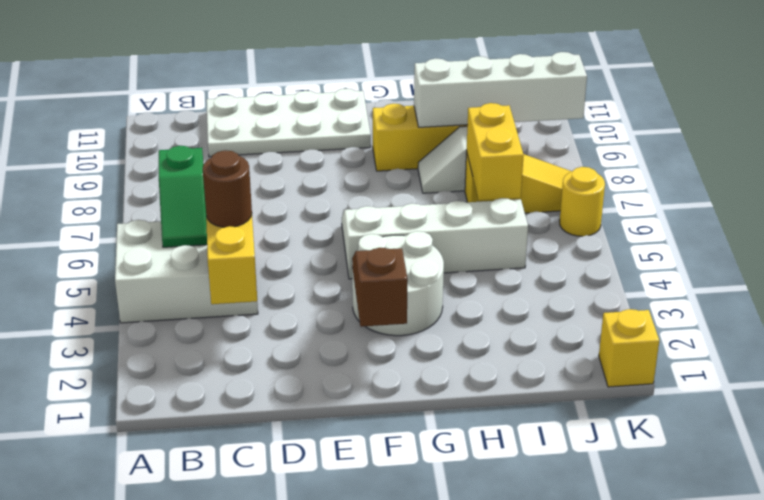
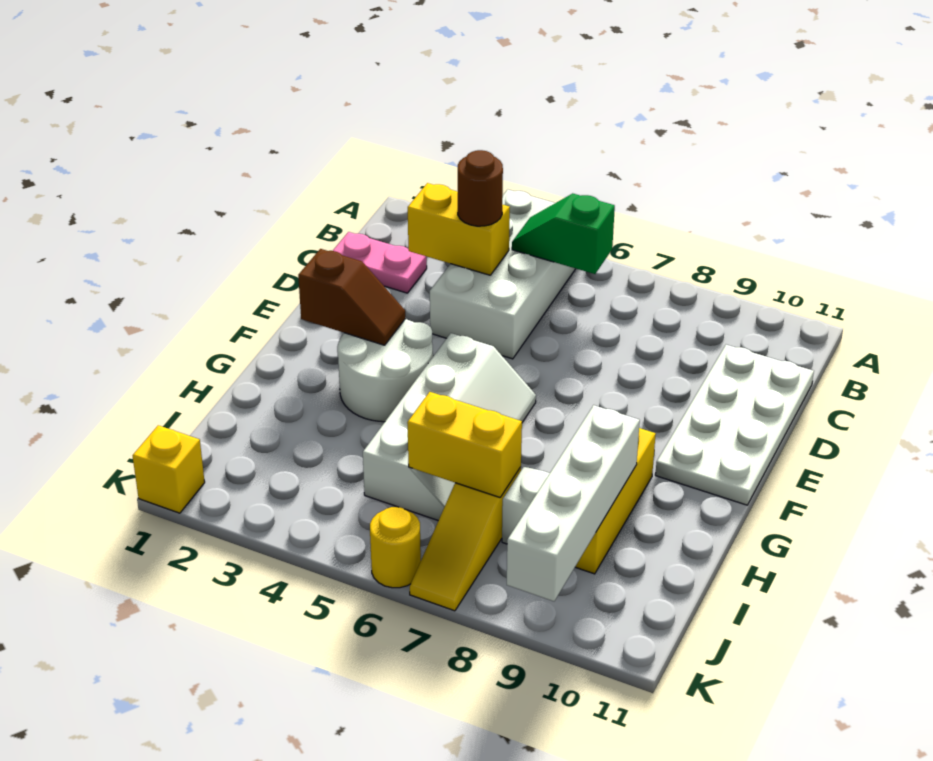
white 2x3 brick [115,220,258,323] -> white 2x4 brick [430,189,576,359]
none -> pink 1x2 plate [333,232,427,293]

